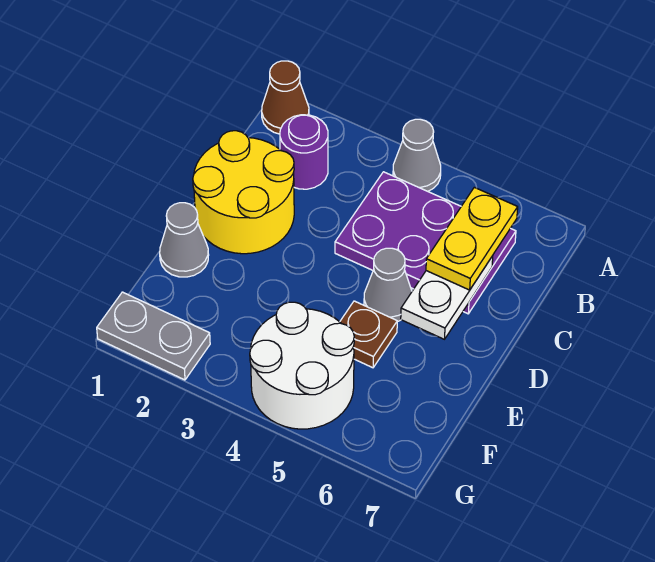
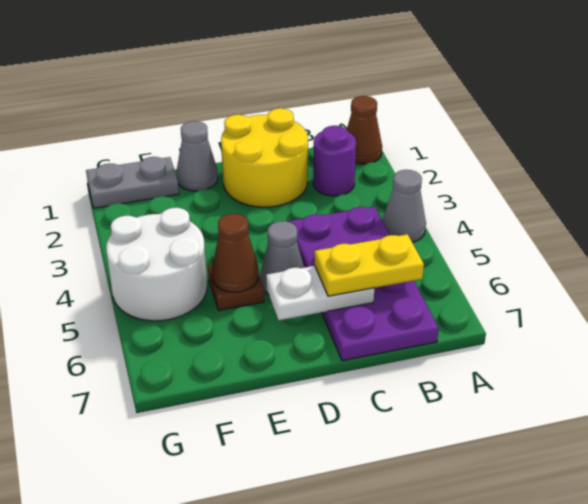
purple 2x3 plate [335,172,516,314] -> purple 2x4 plate [289,206,439,361]
none -> brown 1x1 cone [212,214,259,292]
grey 1x2 plate [97,292,210,380] -> grey 1x2 plate turned to [86,157,179,208]

